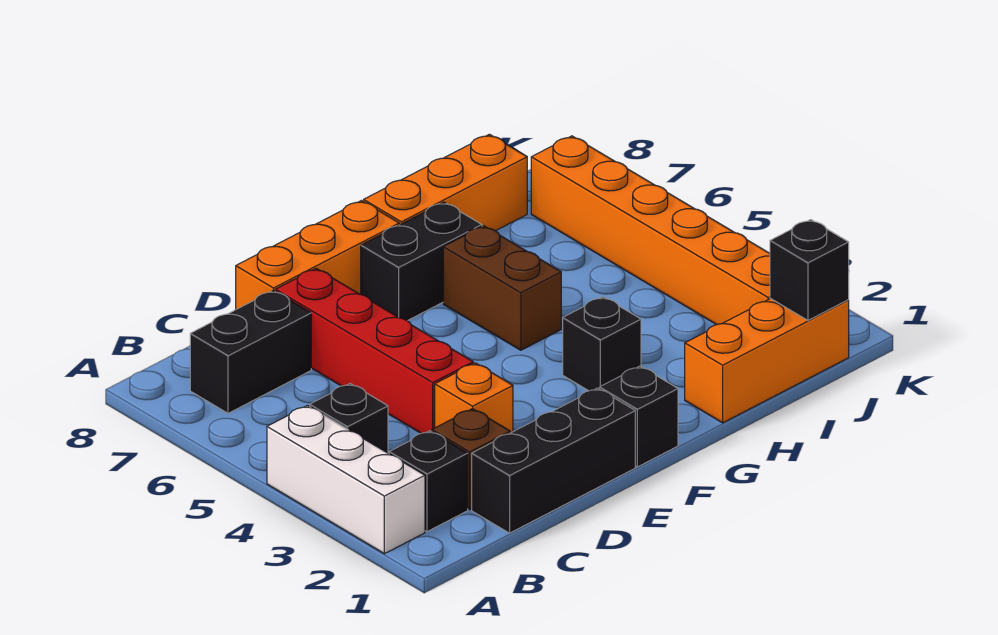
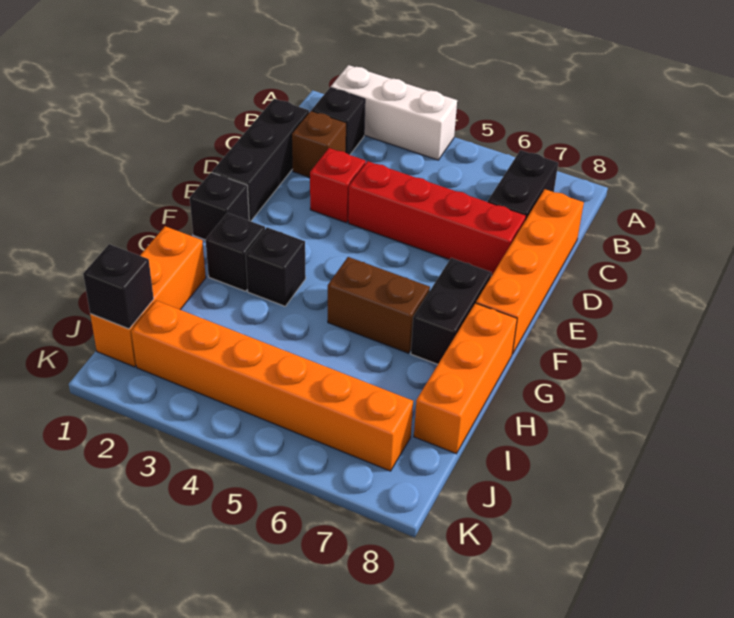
black 1x1 brick [310,384,388,453] -> black 1x1 brick moved to [206,213,265,291]
orange 1x1 brick [435,363,513,433] -> red 1x1 brick [310,148,366,223]
orange 1x3 brick [236,201,399,309] -> orange 1x4 brick [476,189,584,354]

